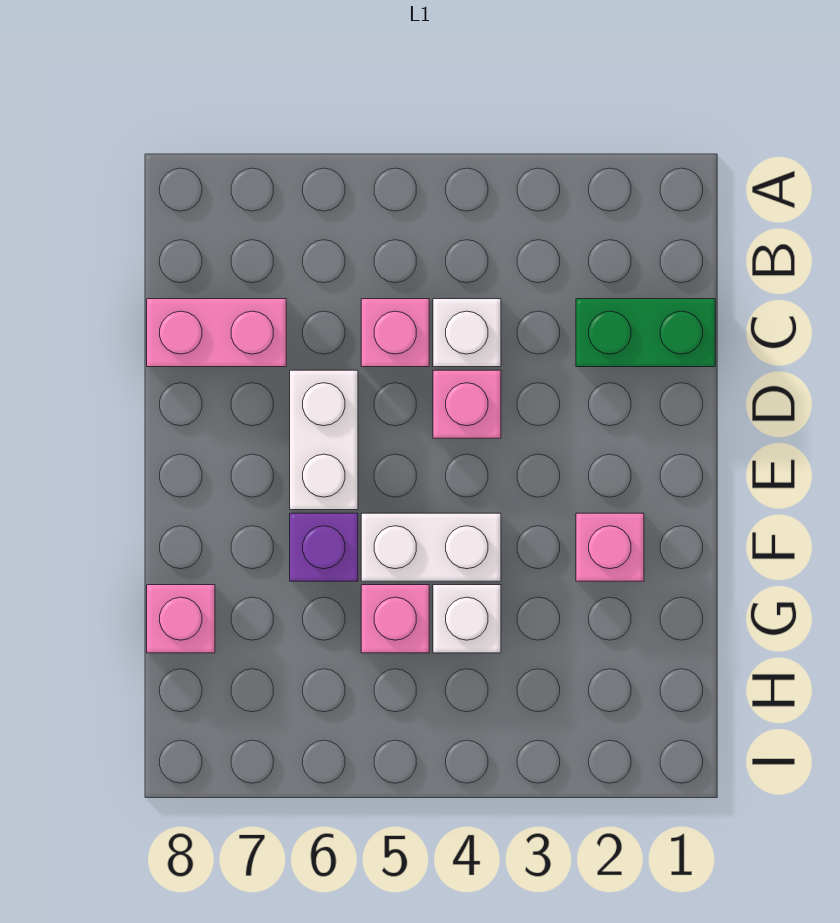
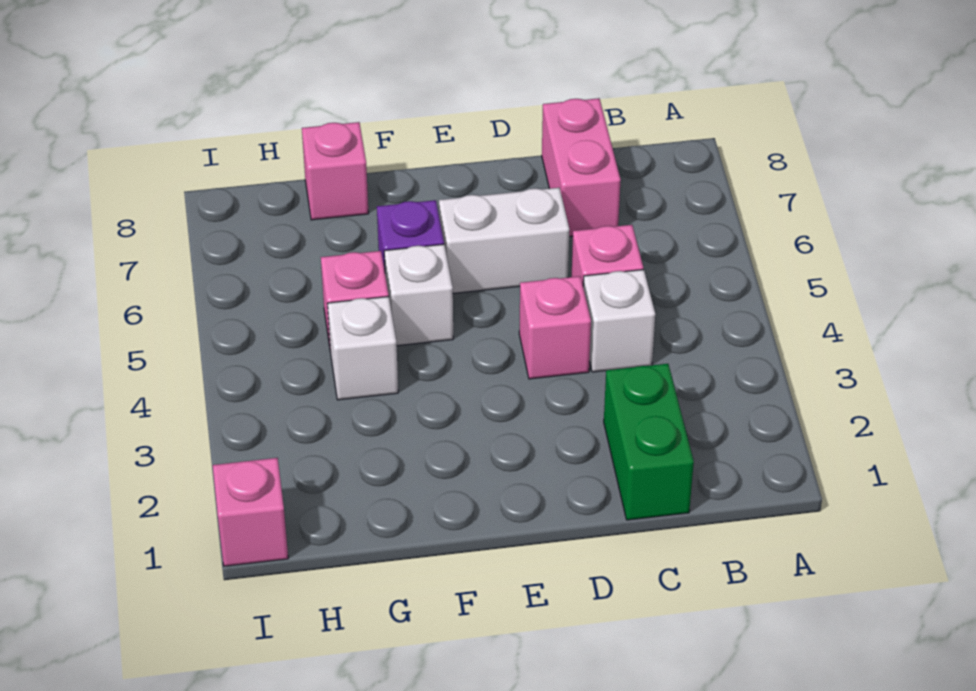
pink 1x1 brick [576,513,644,581] -> pink 1x1 brick moved to [213,458,288,566]
white 1x2 brick [361,513,501,581] -> white 1x1 brick [384,244,453,346]

